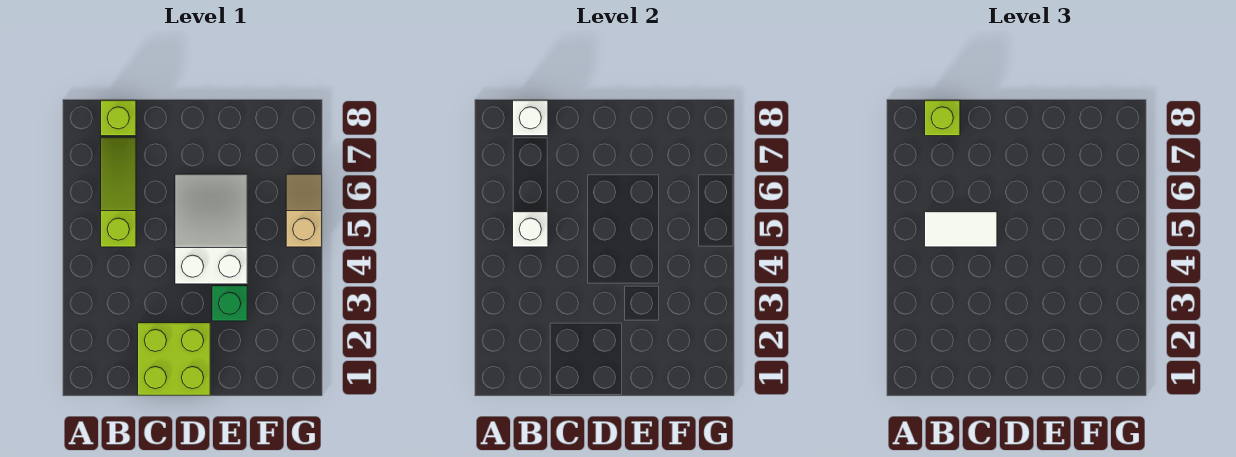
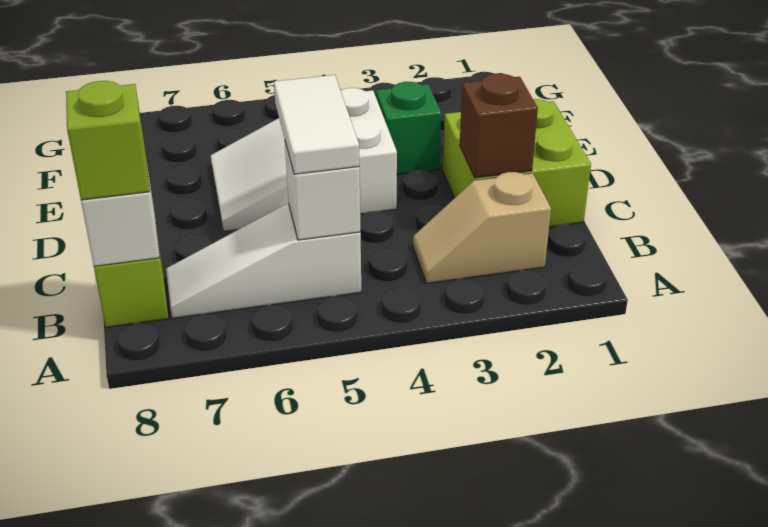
lime 1x3 slope [101,137,136,247] -> white 1x3 slope [166,204,361,318]
none -> brown 1x1 brick [460,74,538,178]
tan 1x2 slope [286,174,322,247] -> tan 1x2 slope moved to [413,172,551,283]

